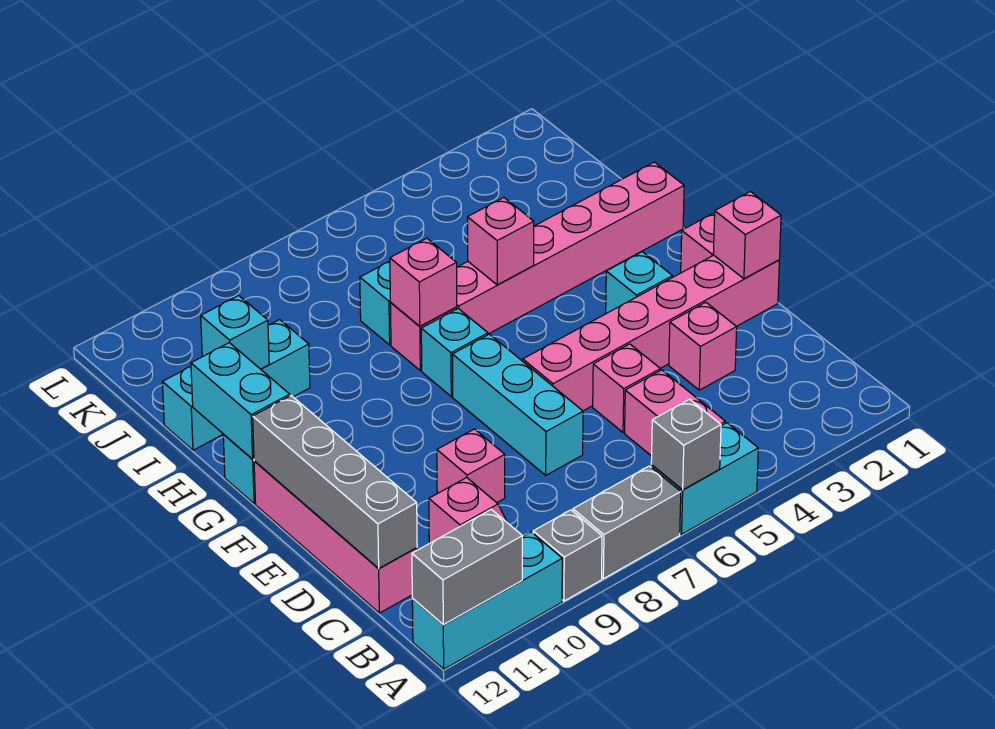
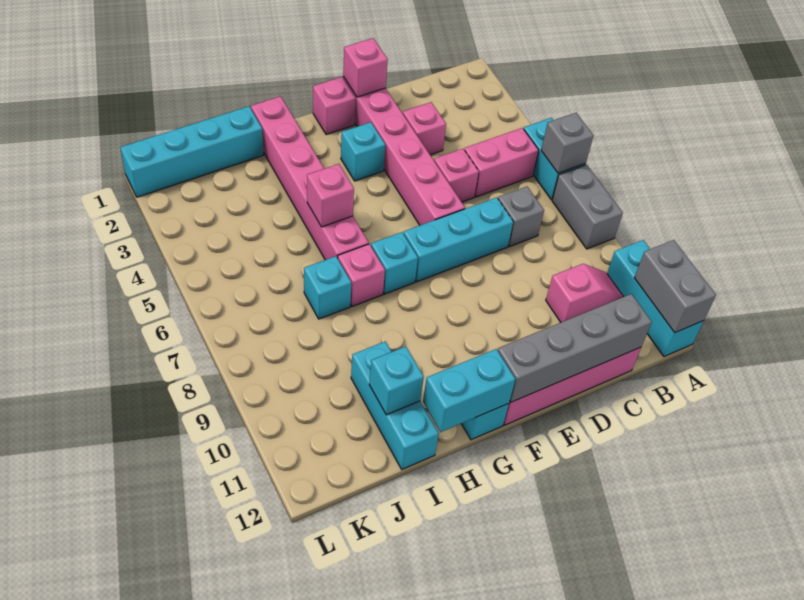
grey 1x1 brick [533,510,602,601] -> grey 1x1 brick moved to [498,187,544,247]
pink 1x1 brick [437,429,505,503] -> none
pink 1x1 brick [390,238,457,326] -> none
none -> cyan 1x4 brick [120,106,263,197]

